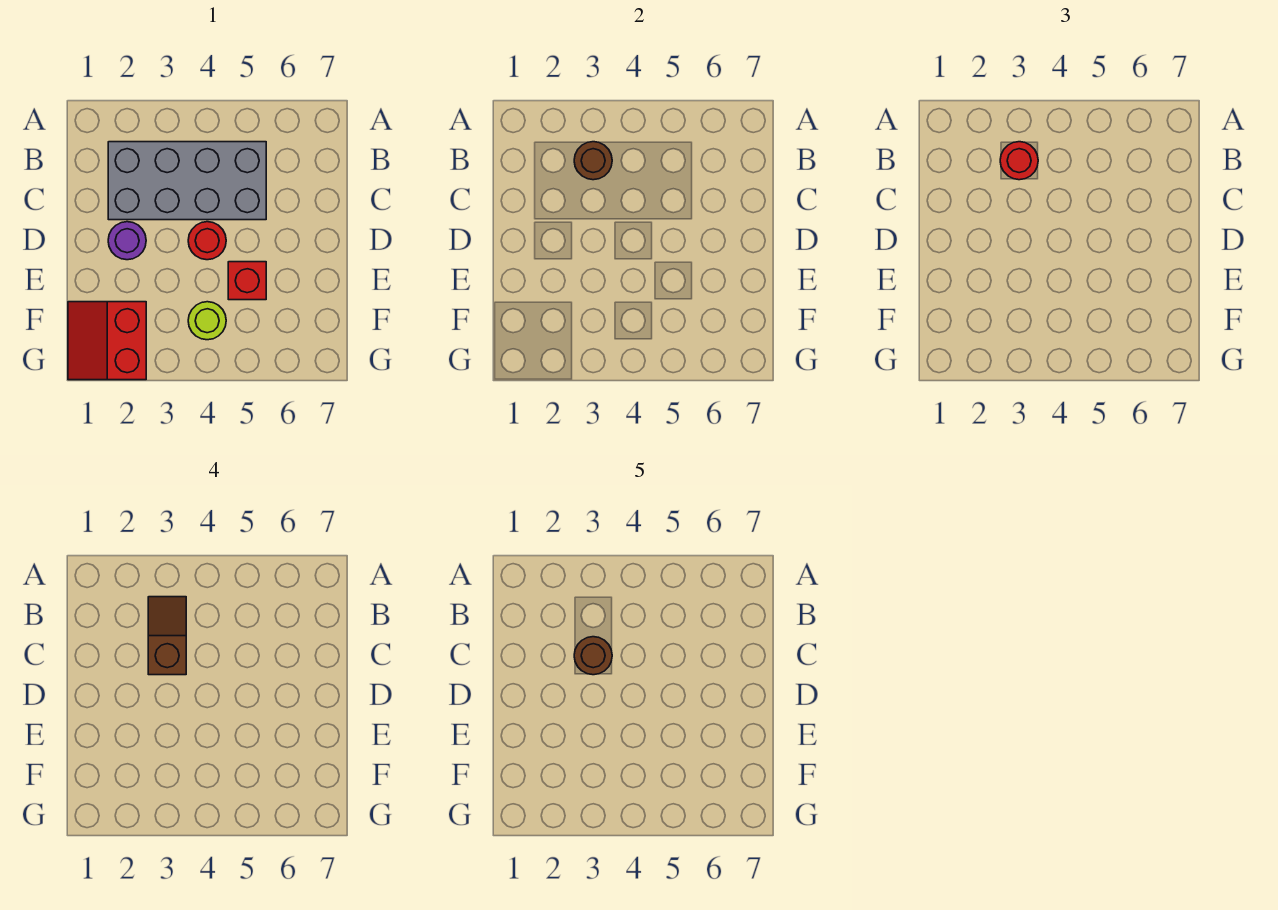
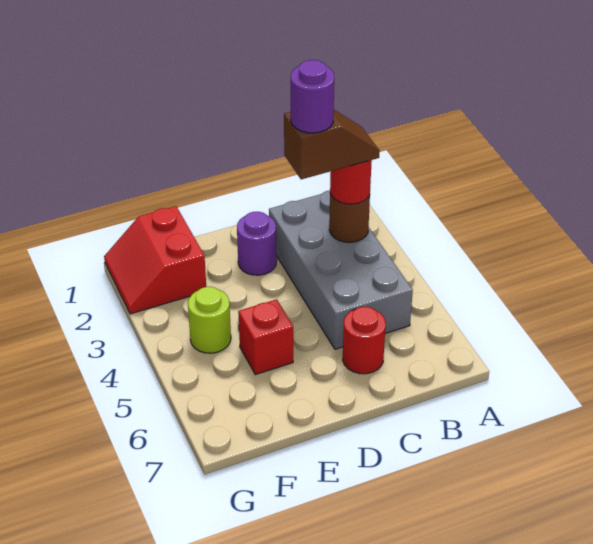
brown 1x1 round brick [574,637,612,675] -> purple 1x1 round brick [291,60,334,133]
red 1x1 round brick [188,222,226,260] -> red 1x1 round brick moved to [343,307,386,374]
red 2x2 slope [68,302,146,380] -> red 2x2 slope turned to [104,206,206,314]

